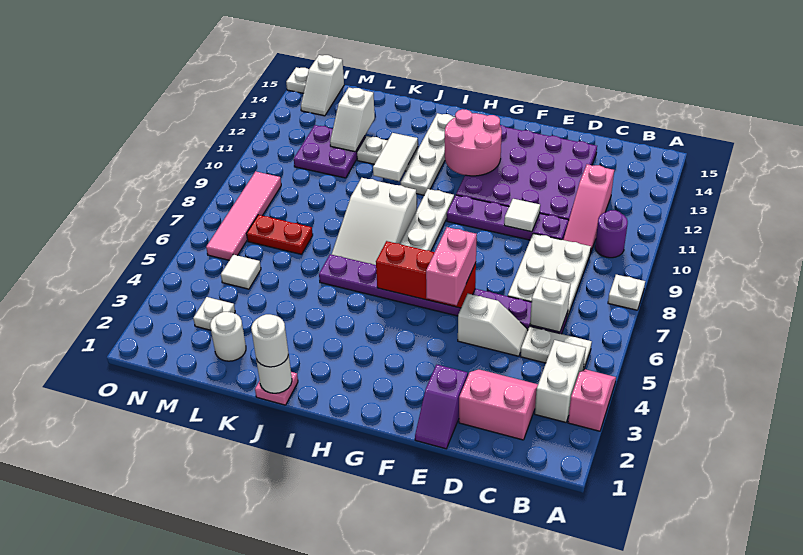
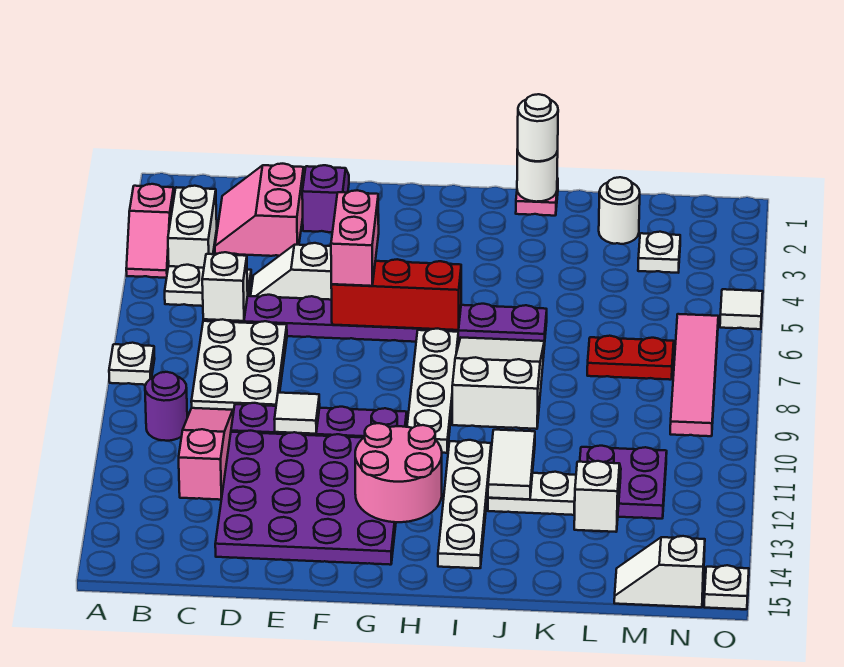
pink 2x2 slope [459,369,538,440] -> pink 2x2 slope turned to [215,164,304,256]
white 1x1 tile [221,255,261,289] -> white 1x1 tile moved to [720,289,763,329]
white 1x2 slope [301,55,344,116] -> white 1x2 slope turned to [614,536,705,607]

